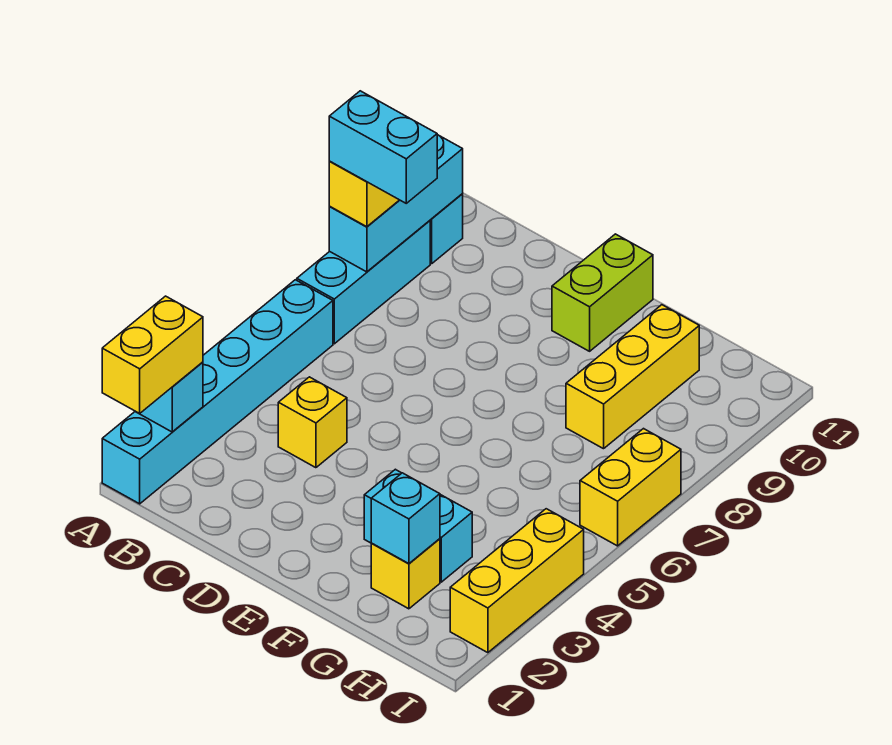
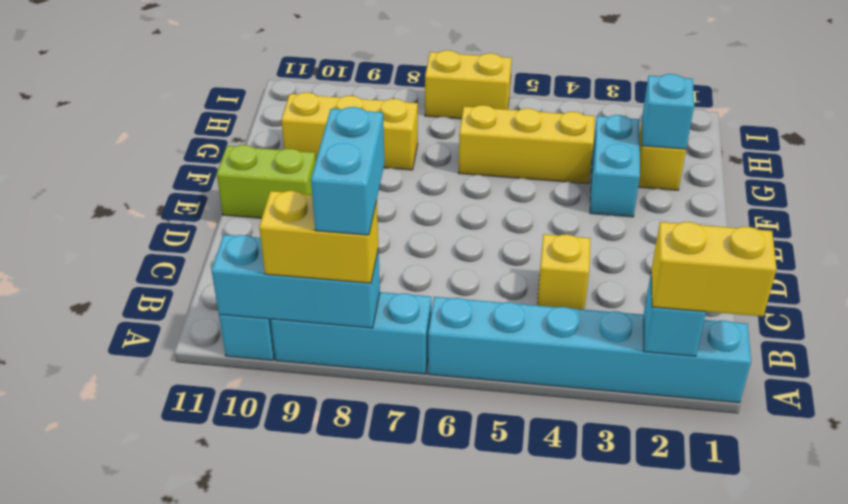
yellow 1x3 brick [450,509,584,653] -> yellow 1x3 brick moved to [459,105,595,184]

